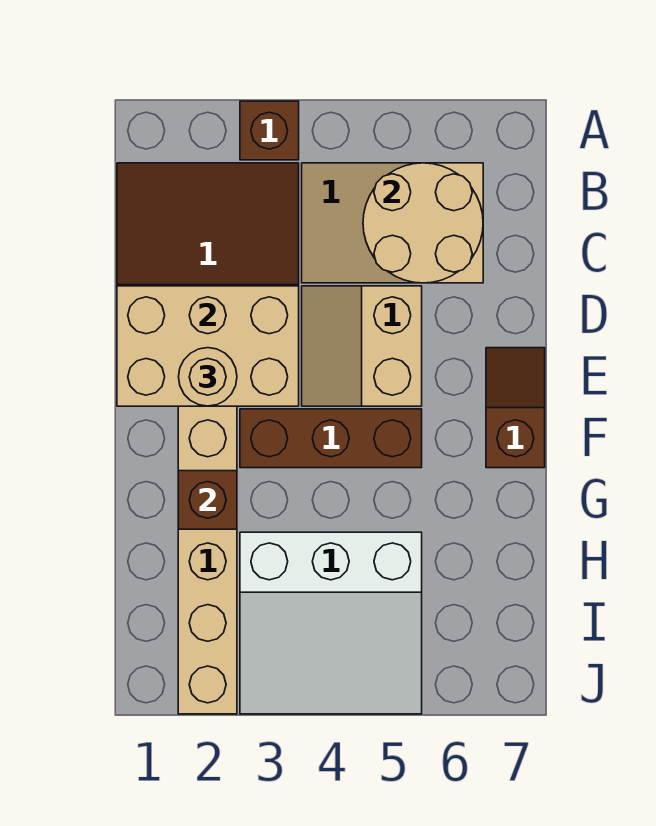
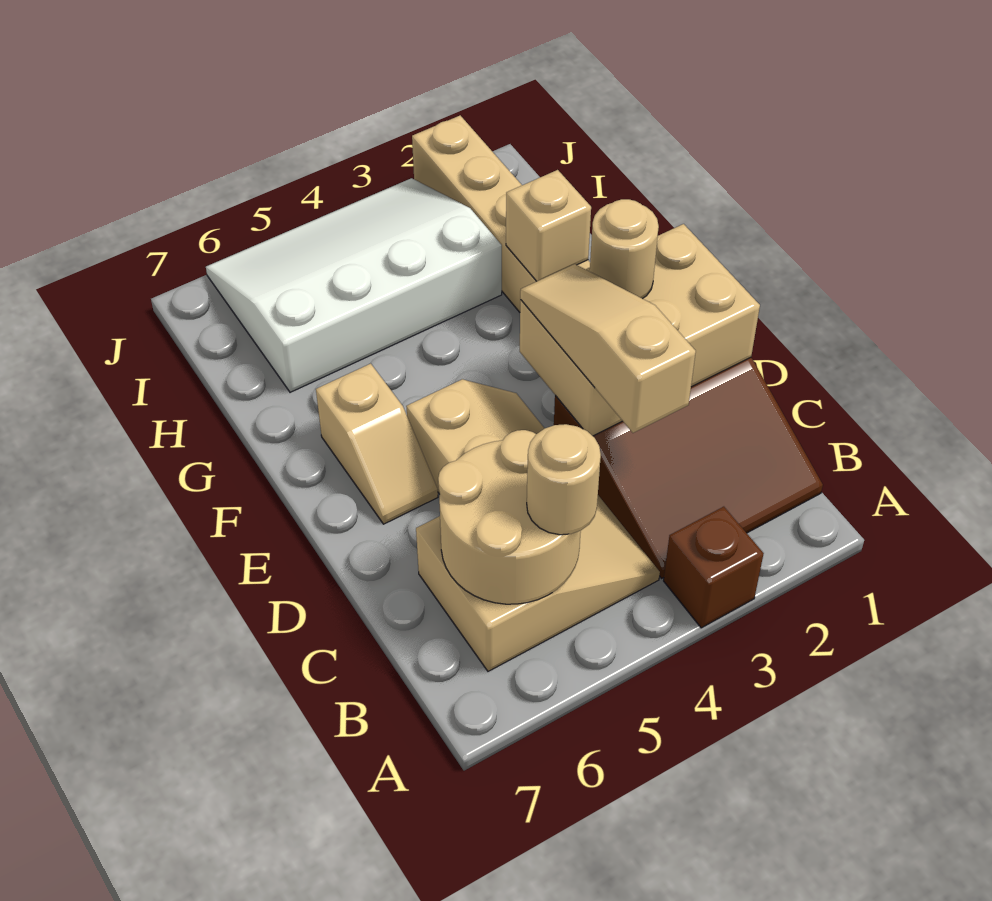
none -> tan 1x1 round brick [527,424,601,535]
none -> tan 1x3 slope [520,264,696,433]
none -> tan 1x2 slope [316,364,438,524]
brown 1x2 slope [486,348,545,468] -> none
brown 1x3 brick [240,409,422,468] -> none
brown 1x1 brick [178,471,237,529] -> tan 1x1 brick [506,170,591,281]
white 3x3 slope [240,532,422,714] -> white 3x4 slope [206,178,502,392]

